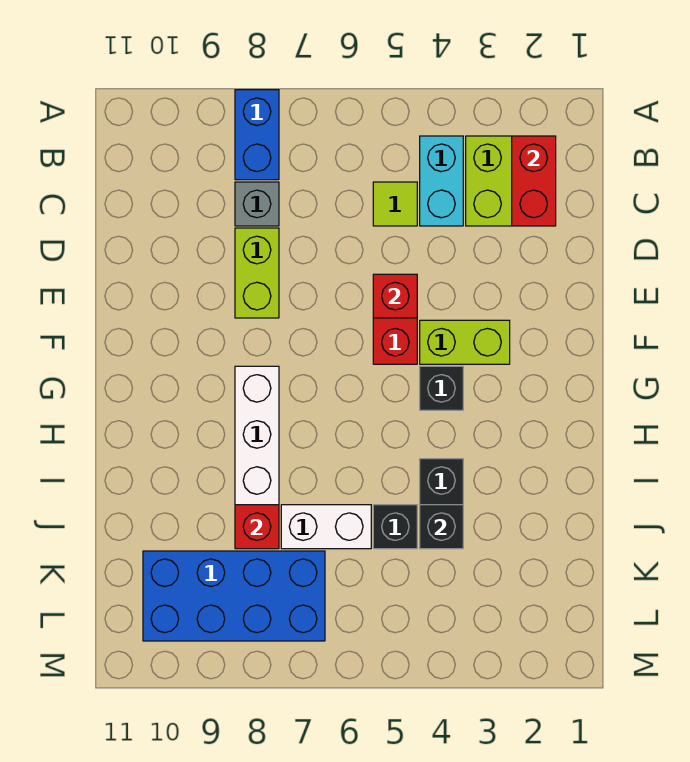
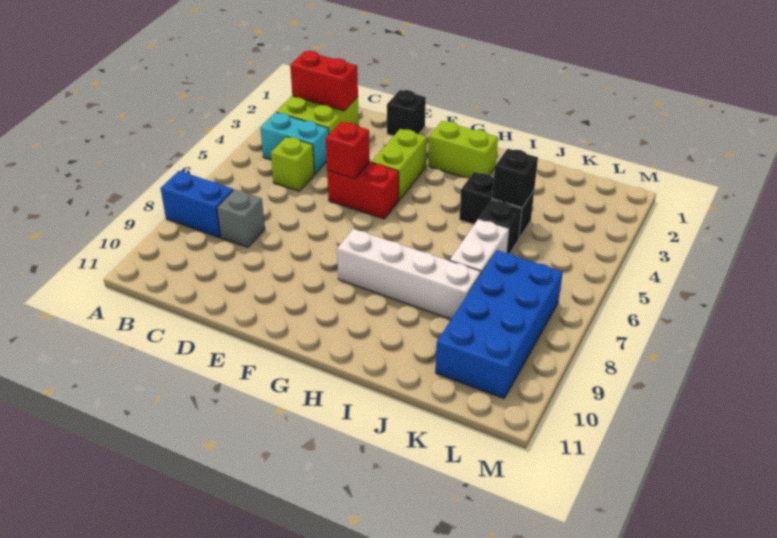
lime 1x1 tile [373,182,417,226] -> lime 1x1 brick [271,137,315,191]
lime 1x2 brick [235,228,279,318] -> lime 1x2 brick moved to [428,121,498,178]
black 1x1 brick [420,366,463,410] -> black 1x1 brick moved to [387,90,426,136]
red 1x1 brick [235,505,279,549] -> none

